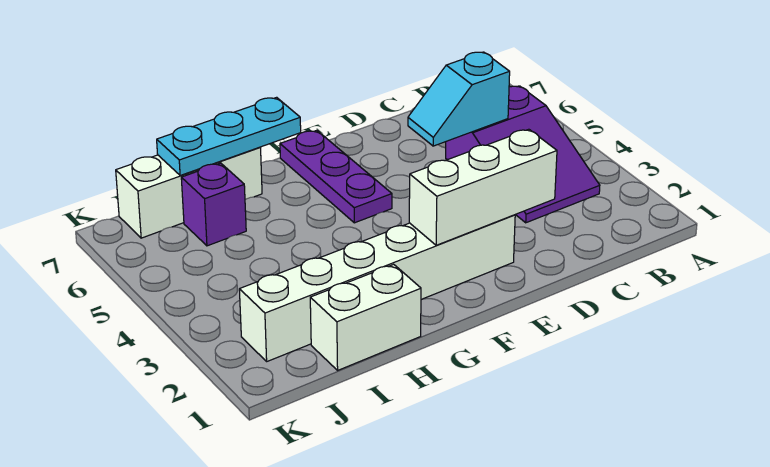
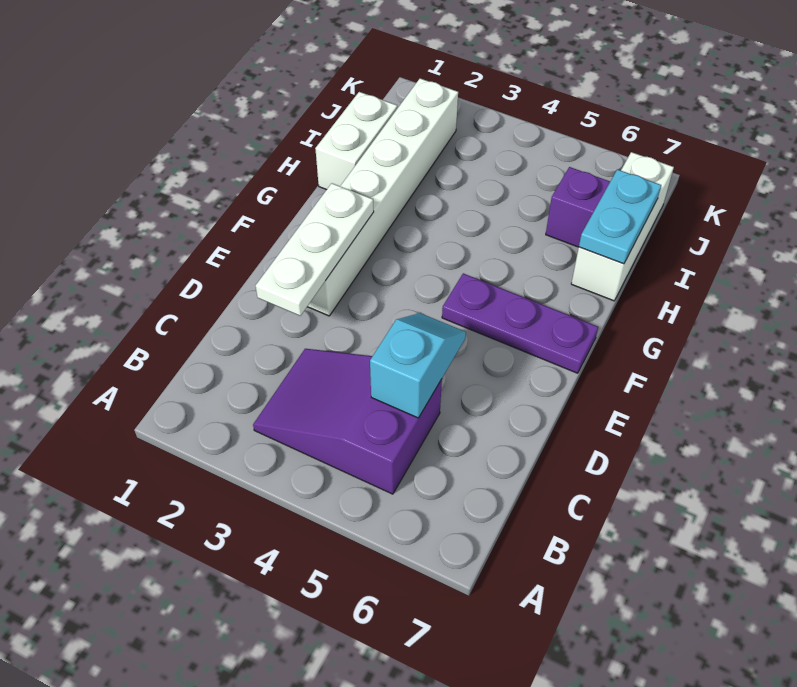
white 1x3 brick [409,129,557,245] -> white 1x3 plate [256,183,374,316]
cyan 1x3 plate [157,97,301,176] -> cyan 1x2 plate [579,169,661,264]

